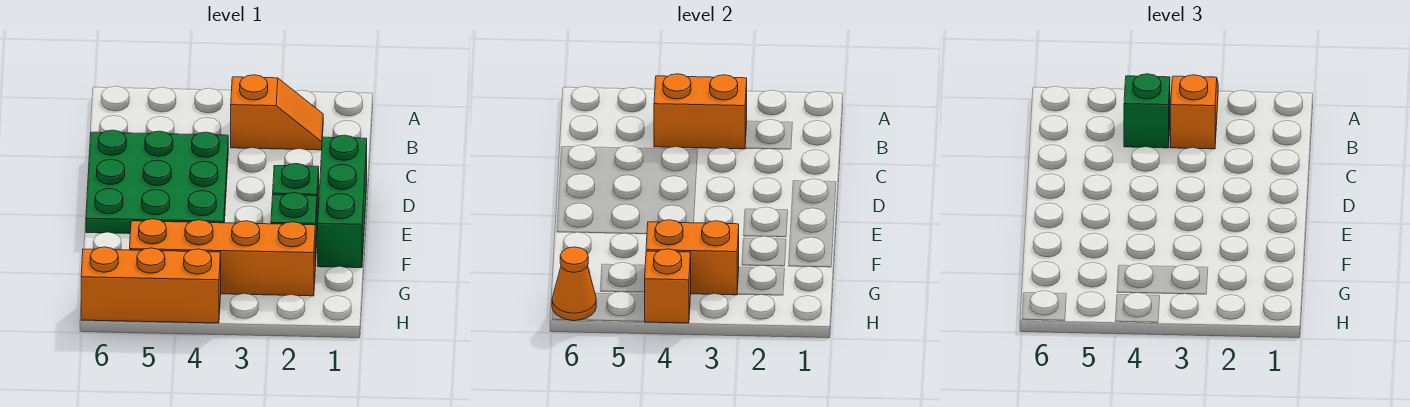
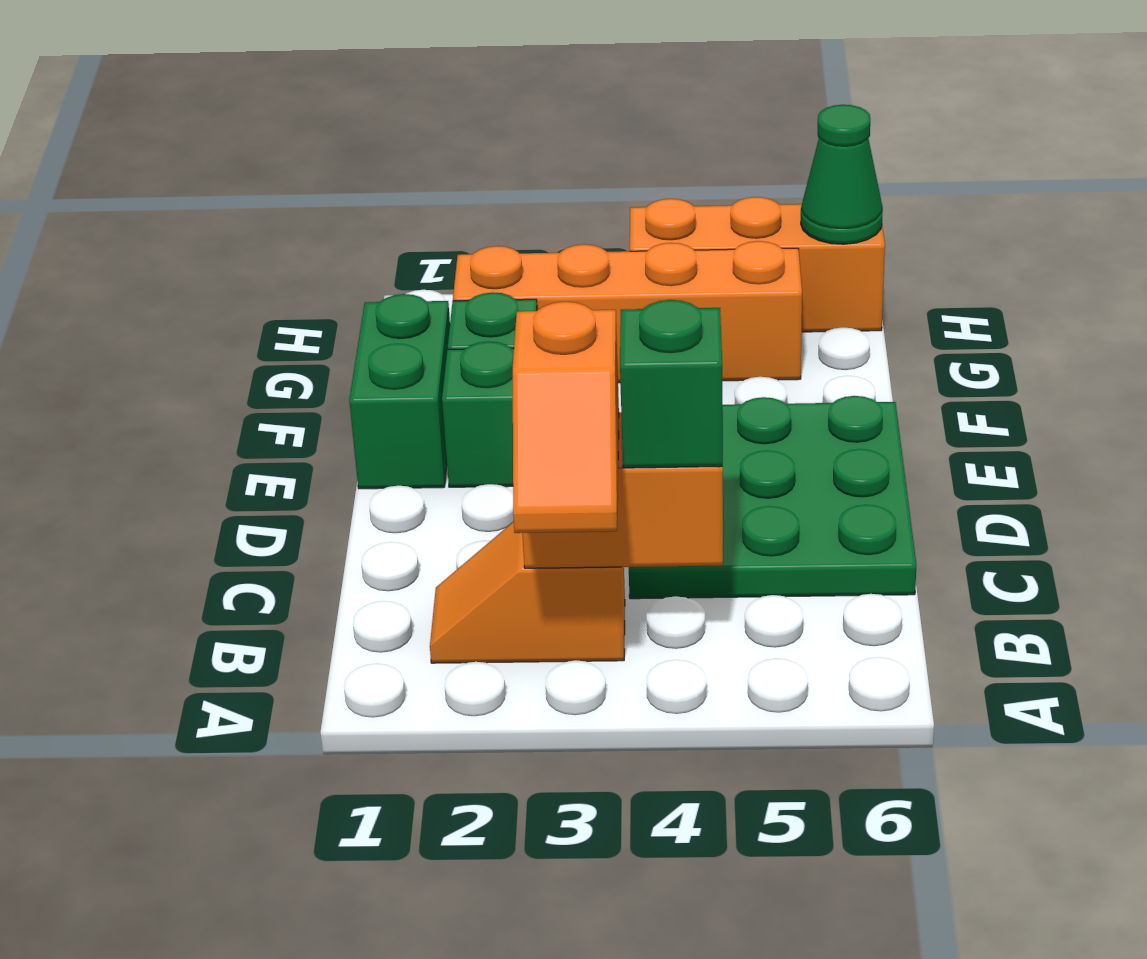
green 1x3 brick [318,135,367,268] -> green 1x2 brick [349,294,450,489]
orange 1x2 brick [646,220,739,295] -> none
orange 1x1 brick [644,249,691,323] -> none
orange 1x1 cone [552,247,596,321] -> green 1x1 cone [801,105,883,244]

